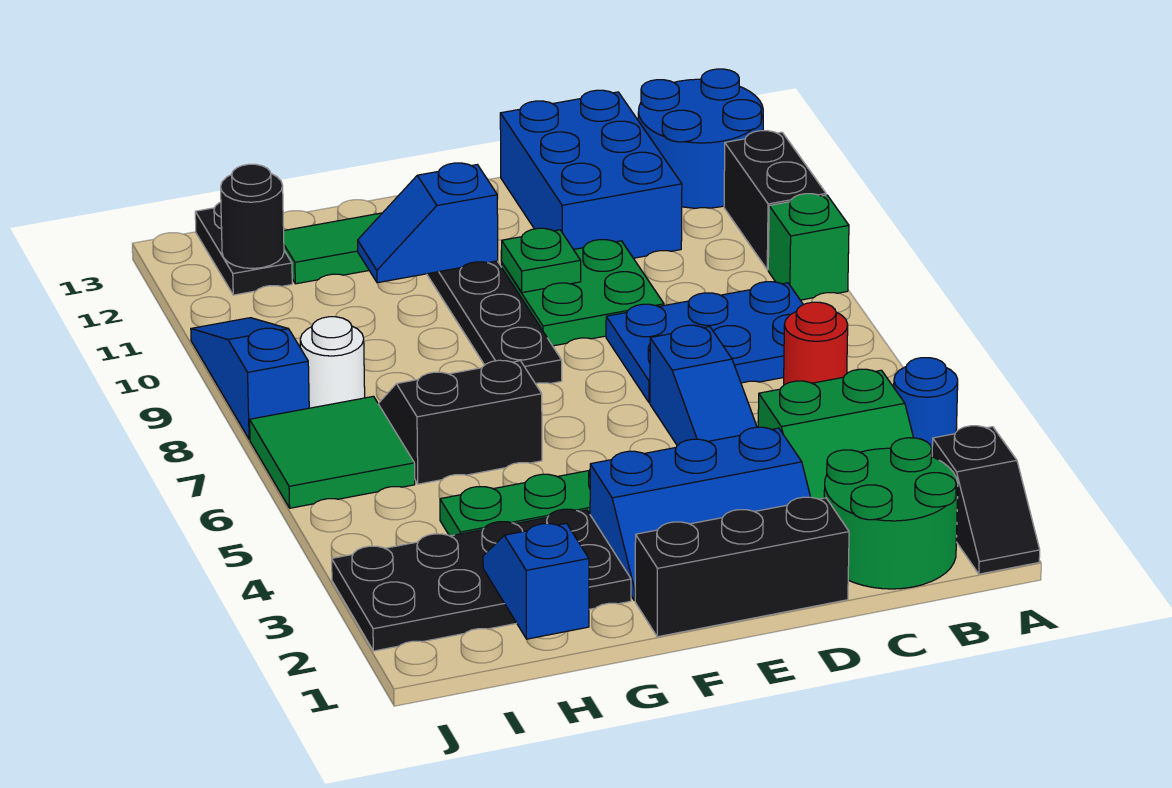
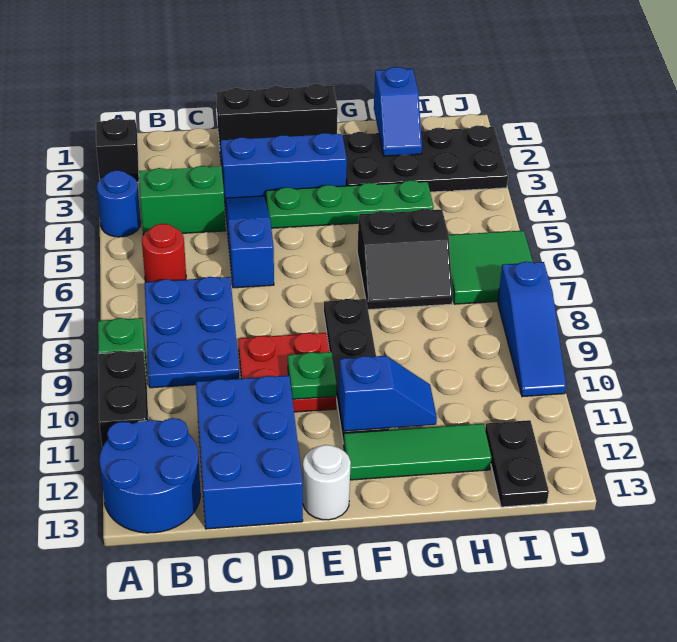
green 2x2 round brick [824,438,958,589] -> none
blue 2x3 plate [606,282,803,403] -> blue 2x3 plate turned to [145,277,239,388]
green 2x2 plate [502,240,664,346] -> red 2x2 plate [238,333,336,412]
white 1x1 round brick [300,317,365,408] -> white 1x1 round brick moved to [303,445,351,520]
black 1x1 round brick [221,164,284,269] -> none

